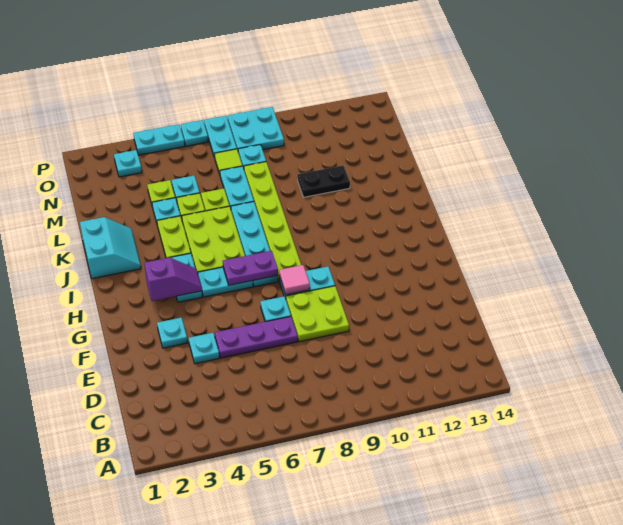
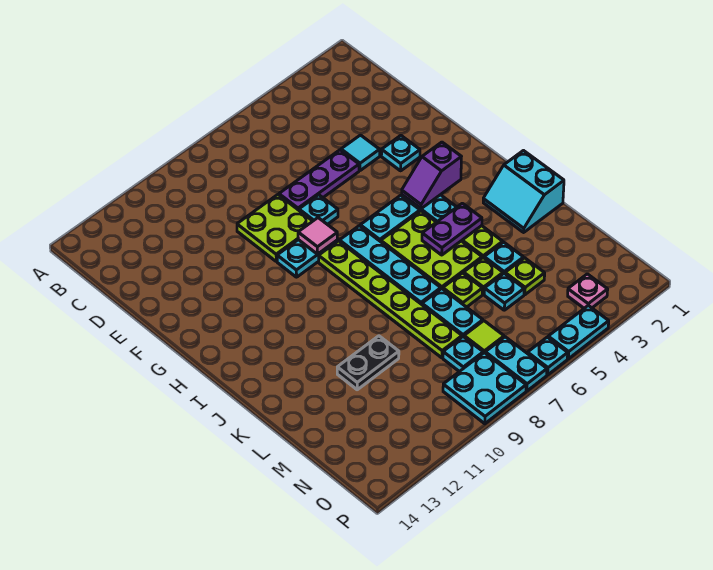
cyan 1x1 plate [189,333,219,364] -> cyan 1x1 tile [341,135,380,171]
purple 1x2 plate [223,251,278,285] -> purple 1x2 plate moved to [422,203,482,255]
cyan 1x1 plate [114,150,142,177] -> pink 1x1 plate [568,274,608,308]

